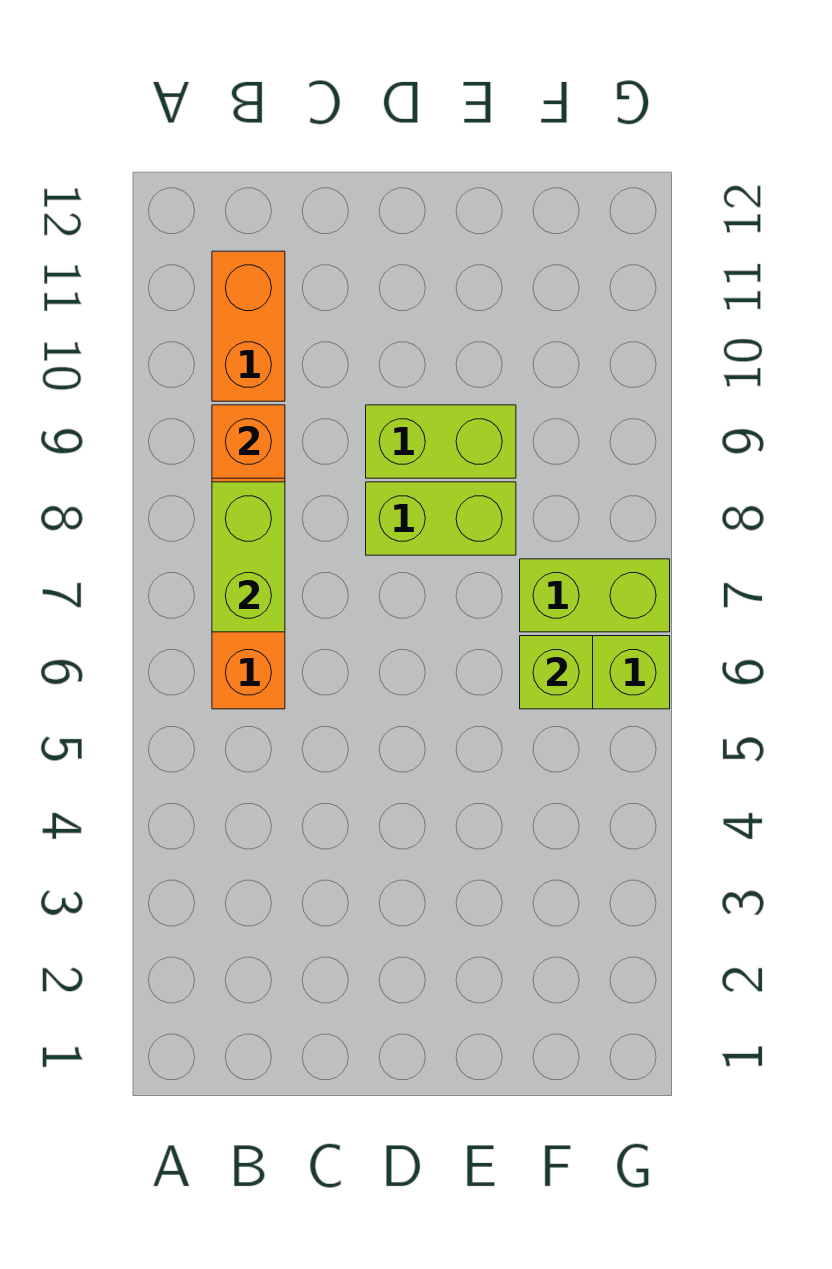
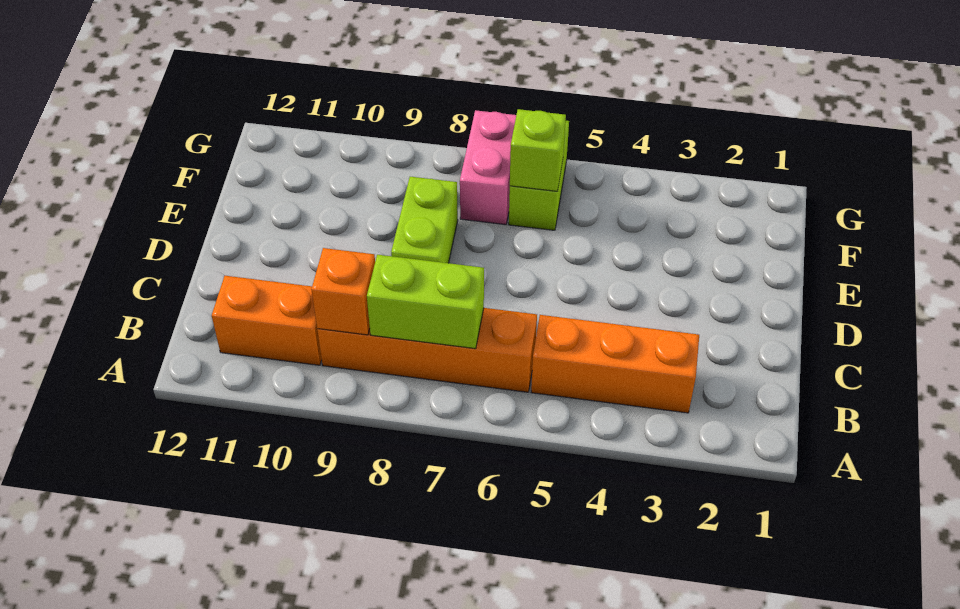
none -> orange 1x3 brick [531,315,699,413]
lime 1x2 brick [366,405,516,478] -> none
lime 1x2 brick [520,559,670,632] -> pink 1x2 brick [460,110,516,225]

